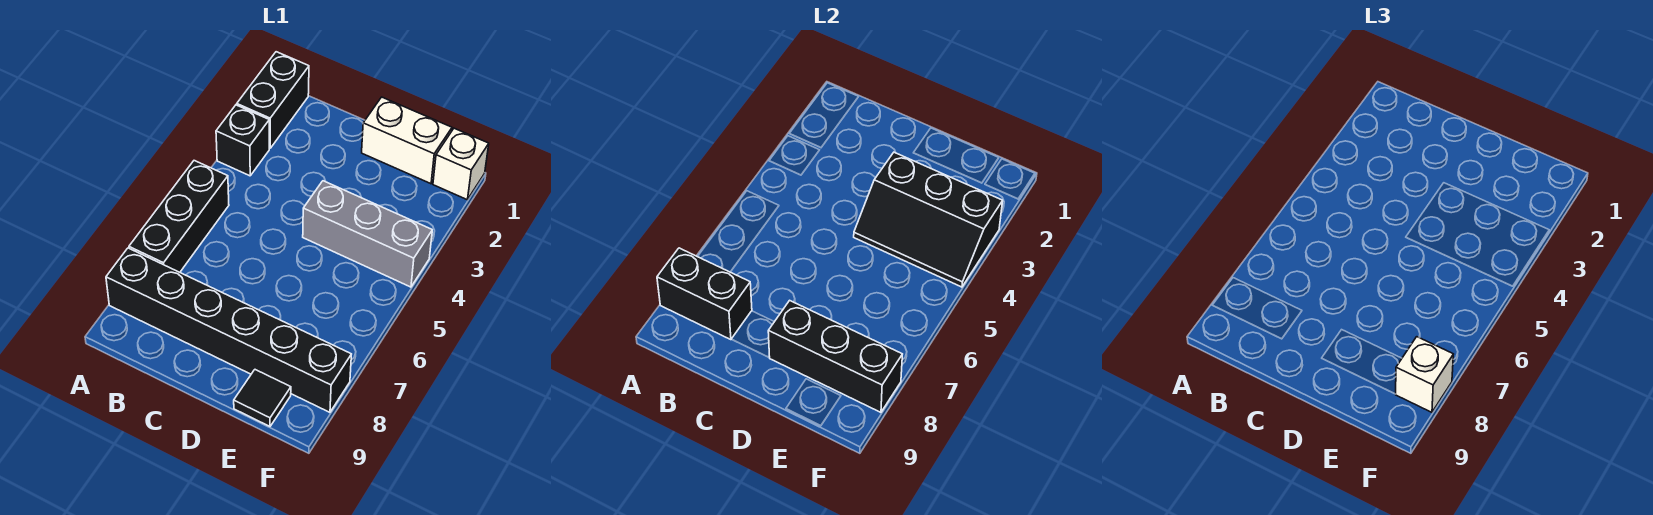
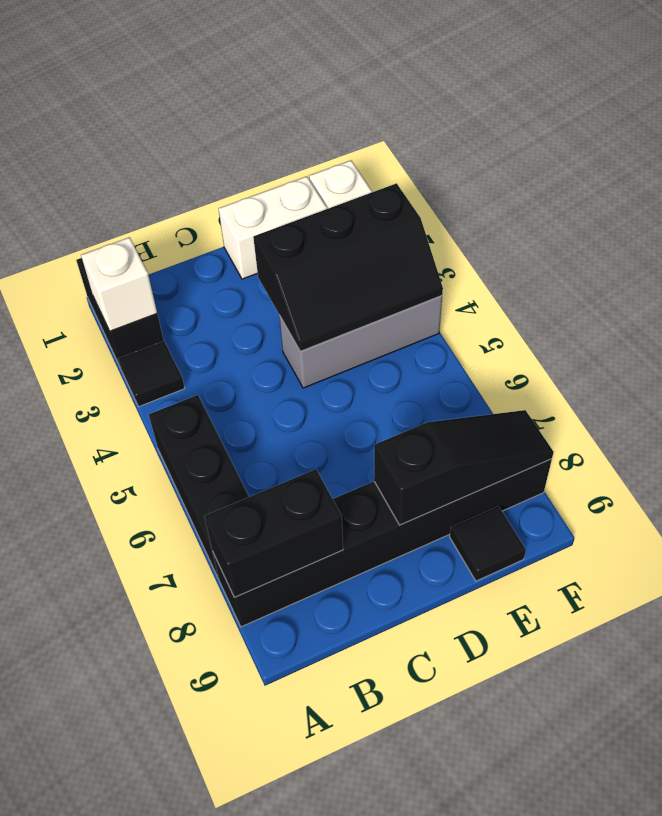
black 1x1 brick [216,105,269,176] -> black 1x1 tile [118,341,185,407]
black 1x3 brick [768,300,902,412] -> black 1x3 slope [374,410,554,525]
white 1x1 brick [1396,337,1453,412] -> white 1x1 brick moved to [81,237,157,331]

